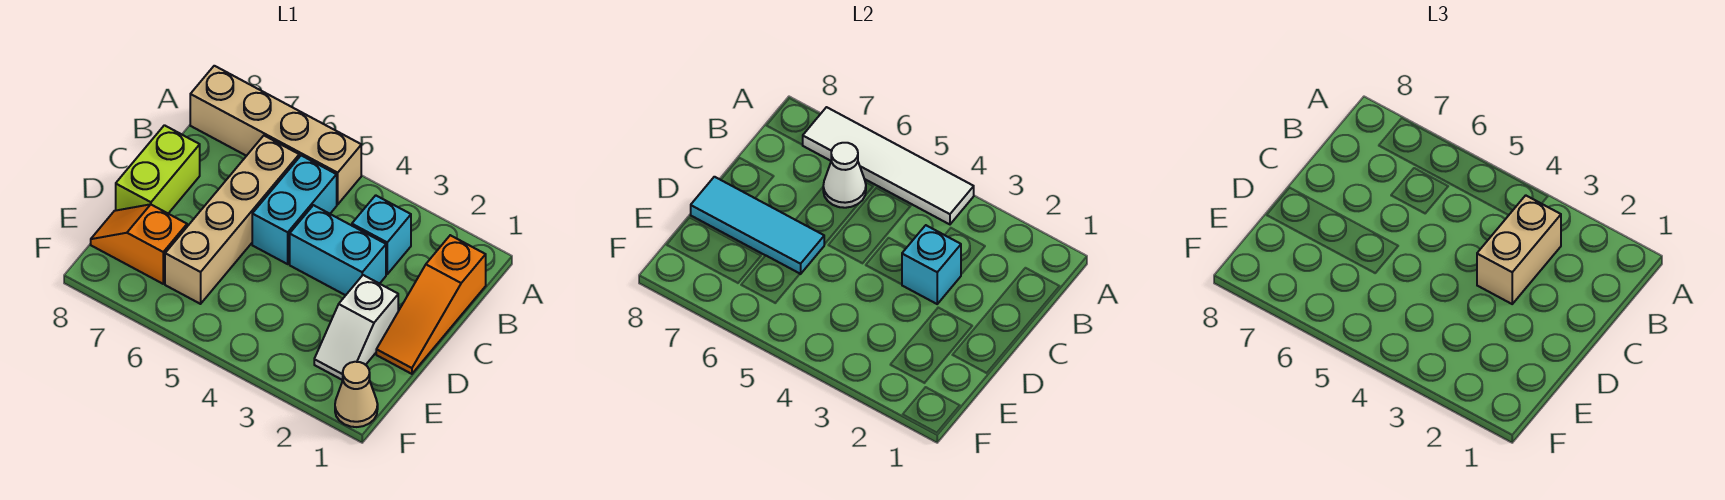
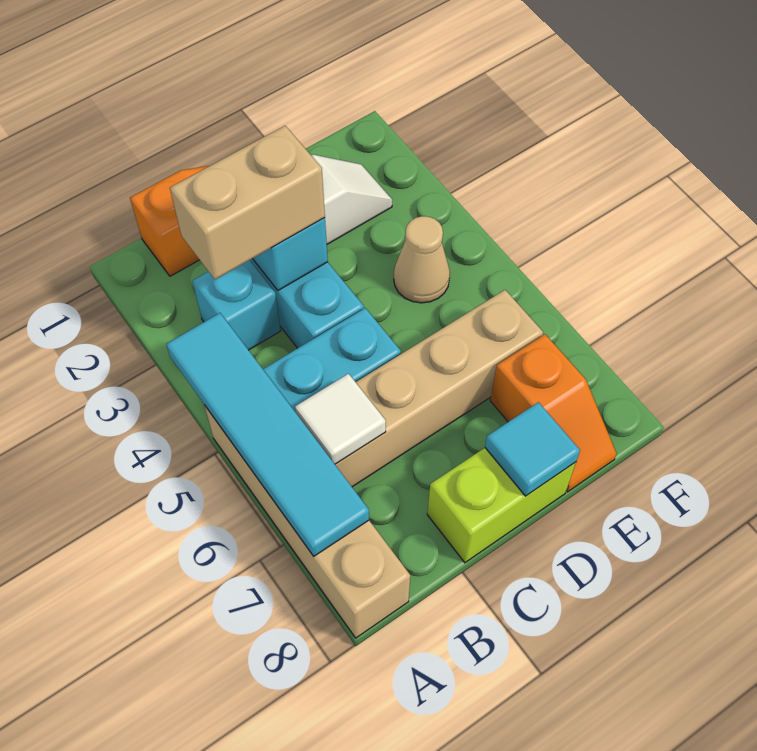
white 1x4 tile [803,107,974,224] -> cyan 1x4 tile [166,313,369,556]
white 1x1 cone [823,143,866,208] -> white 1x1 tile [295,374,386,464]
cyan 1x3 tile [691,177,824,274] -> cyan 1x1 tile [485,402,580,496]
tan 1x1 cone [335,362,378,427] -> tan 1x1 cone moved to [394,216,450,303]

